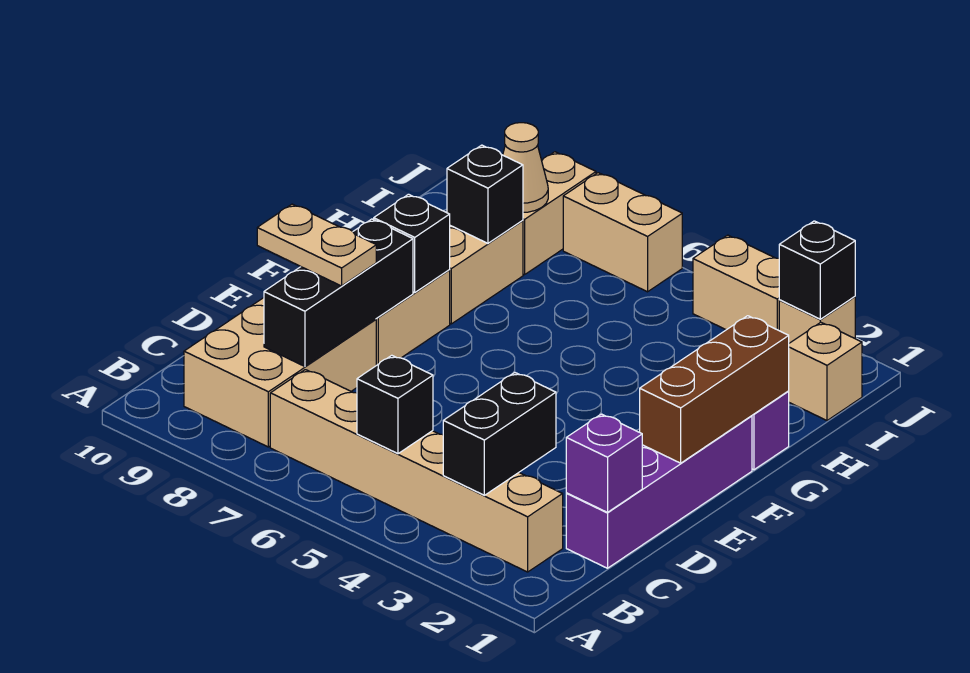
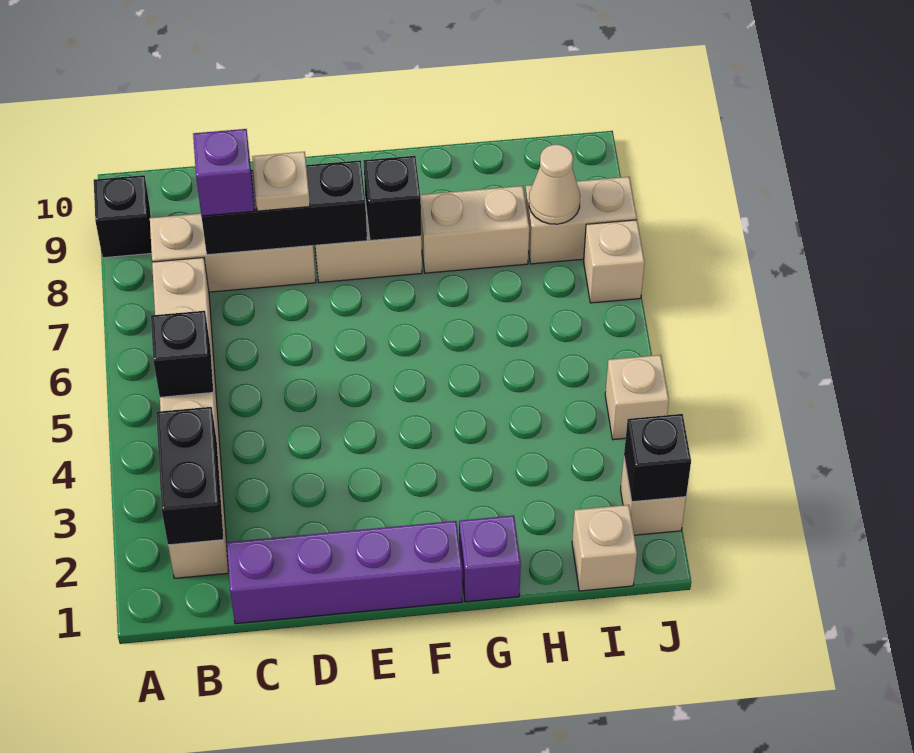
black 1x2 brick [443,373,556,495] -> black 1x2 brick turned to [156,407,224,545]
tan 2x3 brick [184,298,376,447] -> tan 1x3 brick [150,214,316,292]
purple 1x1 brick [566,414,642,512] -> purple 1x1 brick moved to [193,129,254,216]
tan 1x2 plate [257,204,376,286] -> tan 1x1 plate [252,152,310,211]
brown 1x3 brick [640,316,789,463] -> none
black 1x1 brick [447,145,523,243] -> black 1x1 brick moved to [94,175,152,258]
tan 1x2 brick [693,235,779,330] -> tan 1x1 brick [605,355,669,440]
tan 1x2 brick [563,173,682,292] -> tan 1x1 brick [584,220,645,303]

